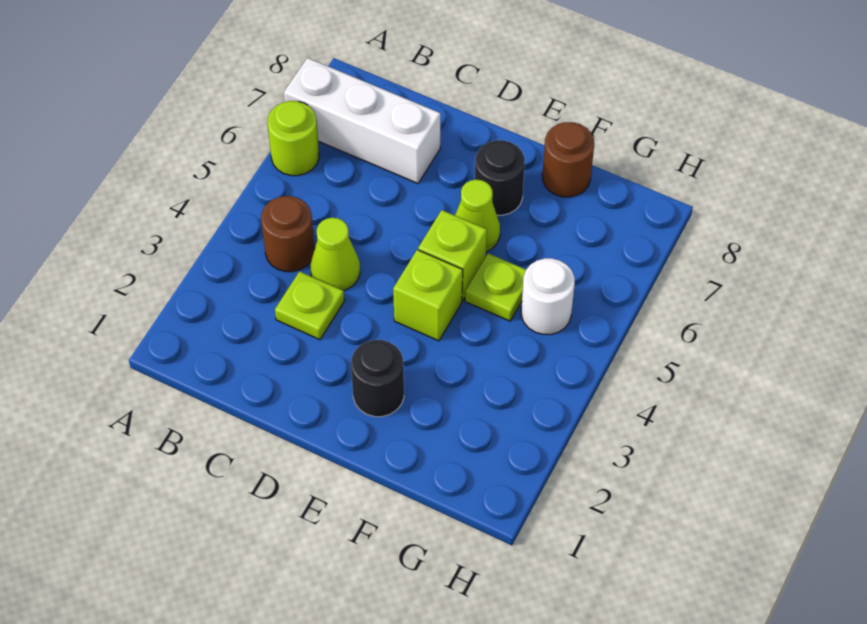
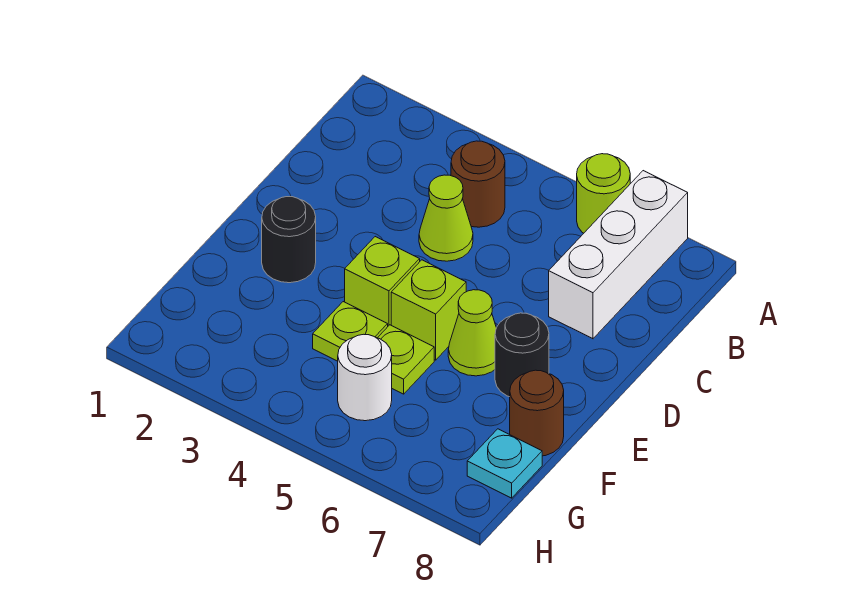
lime 1x1 plate [275,271,344,340] -> lime 1x1 plate moved to [313,302,388,361]
none -> cyan 1x1 plate [467,429,542,498]

